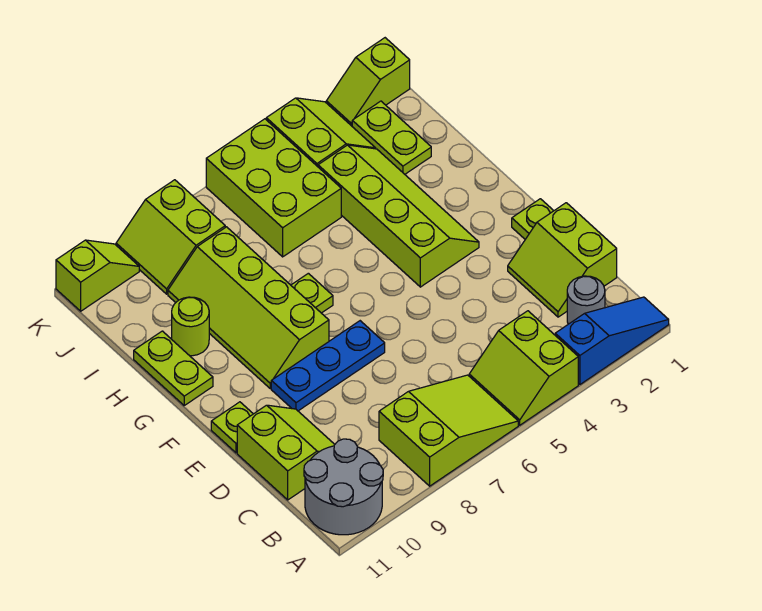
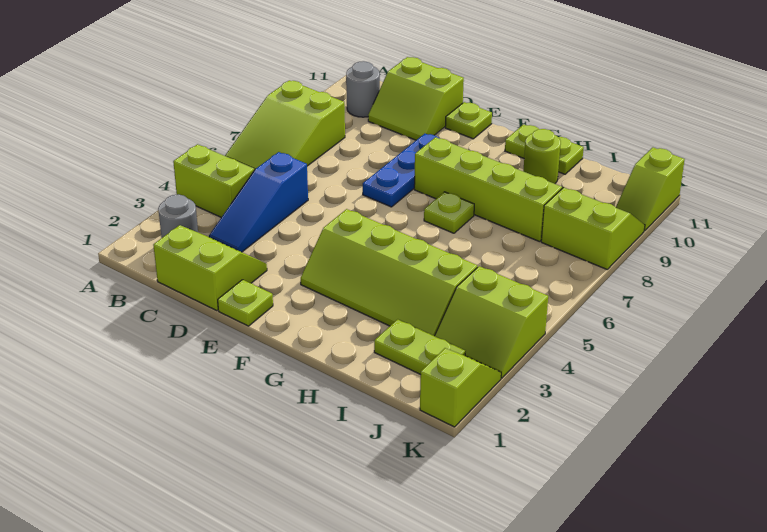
blue 1x3 slope [555,297,669,384] -> blue 1x3 slope moved to [209,152,308,252]
grey 2x2 round brick [304,439,383,535] -> grey 1x1 round brick [346,61,380,117]
lime 2x3 brick [206,119,341,257] -> none

